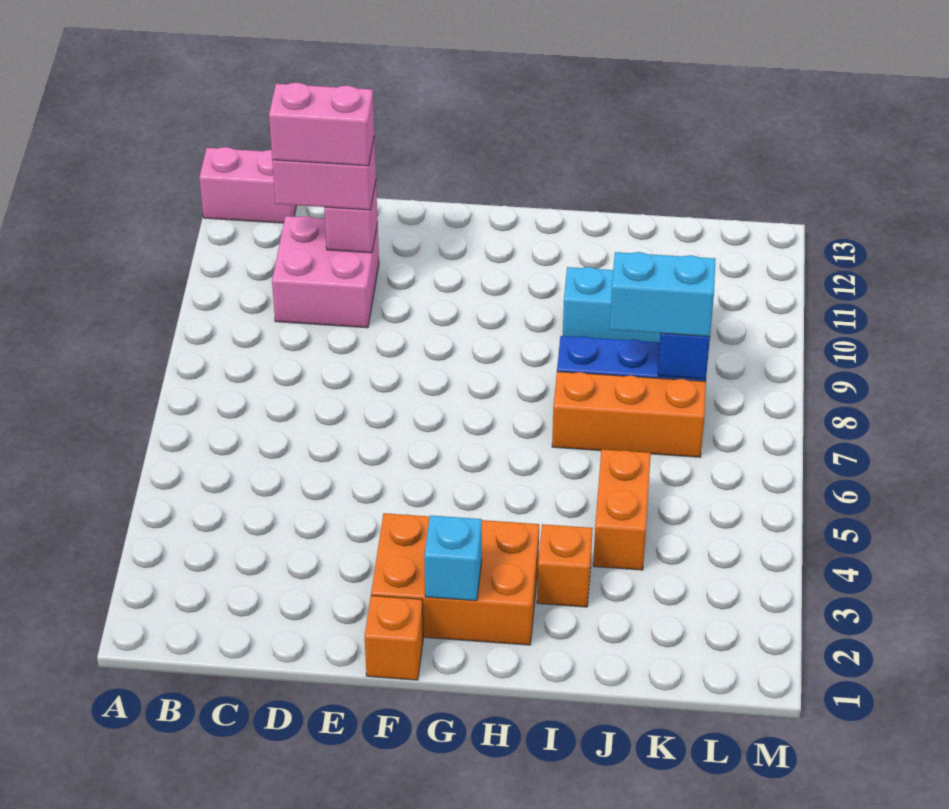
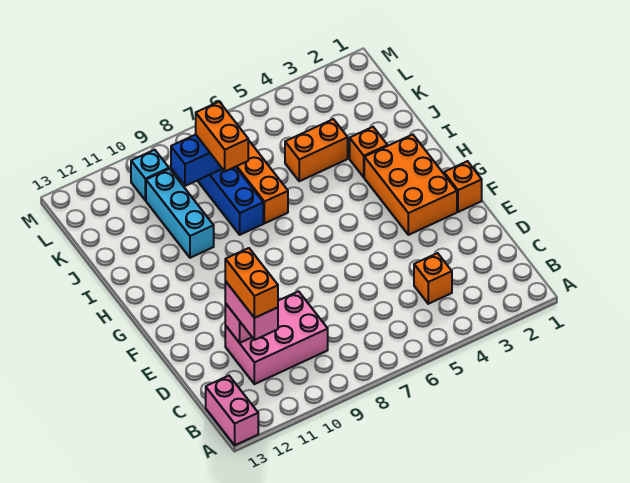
none -> orange 1x1 brick [414,253,452,304]
pink 2x2 brick [272,216,379,328] -> pink 2x3 brick [225,291,328,384]
pink 1x2 brick [269,83,374,166] -> orange 1x2 brick [225,248,278,318]
cyan 1x1 brick [424,515,482,601] -> cyan 1x1 brick moved to [131,150,169,200]
cyan 1x2 brick [610,252,715,336] -> orange 1x2 brick [196,102,248,171]

